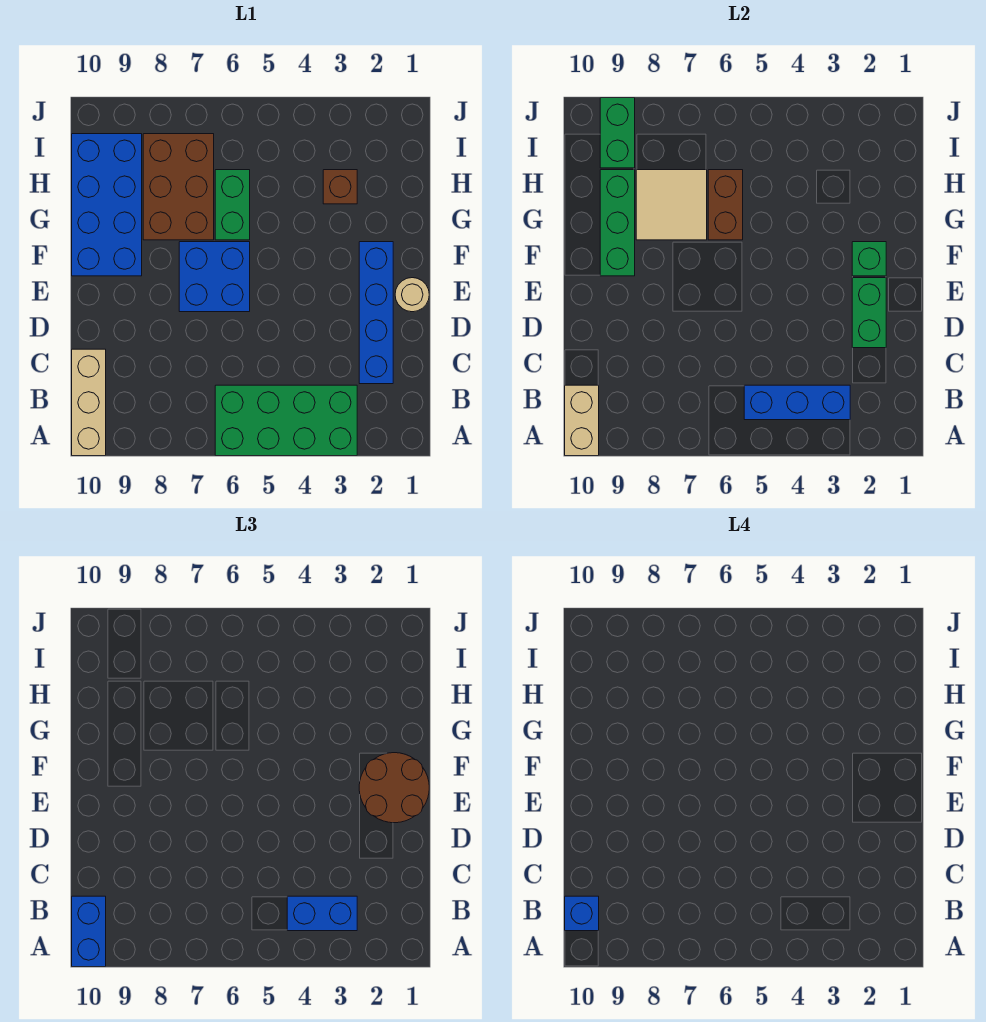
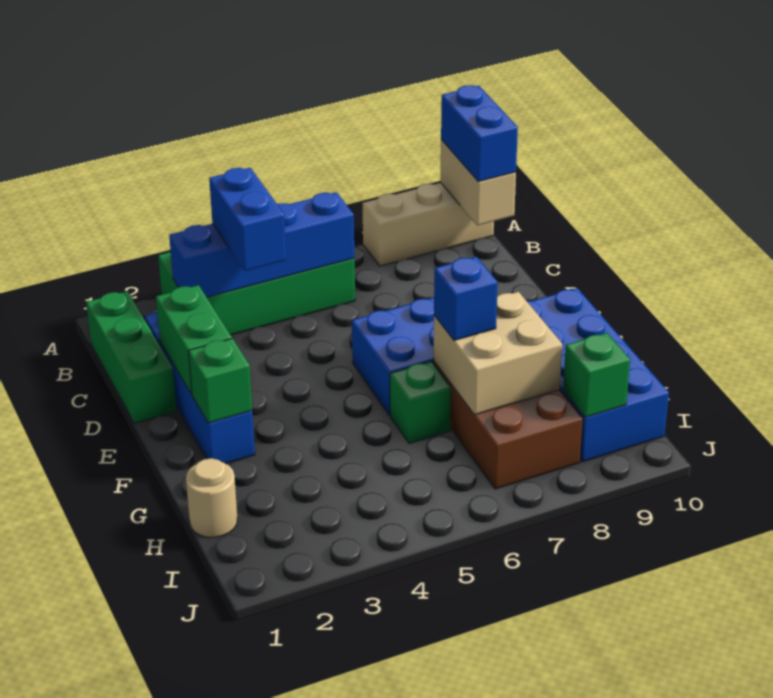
tan 1x3 brick [72,349,106,456] -> tan 1x3 brick turned to [363,183,494,266]
blue 1x3 brick [744,385,850,420] -> blue 1x4 brick [169,192,354,297]
blue 1x2 brick [287,896,357,931] -> blue 1x2 brick turned to [209,168,286,271]
blue 1x1 brick [565,896,599,931] -> blue 1x1 brick moved to [434,257,498,340]
tan 1x1 round brick [395,278,429,312] -> tan 1x1 round brick moved to [186,458,237,537]
brown 2x2 round brick [359,753,429,823] -> none
green 1x3 brick [600,170,635,276] -> green 1x3 brick moved to [86,291,177,423]
green 1x2 brick [215,170,250,240] -> green 1x1 brick [390,362,451,444]
brown 1x2 brick [708,170,743,240] -> none
tan 2x2 tile [636,170,707,240] -> tan 2x2 brick [433,292,562,415]
brown 1x1 brick [323,170,357,204] -> none
green 1x2 brick [600,98,635,168] -> green 1x1 brick [563,333,630,417]

